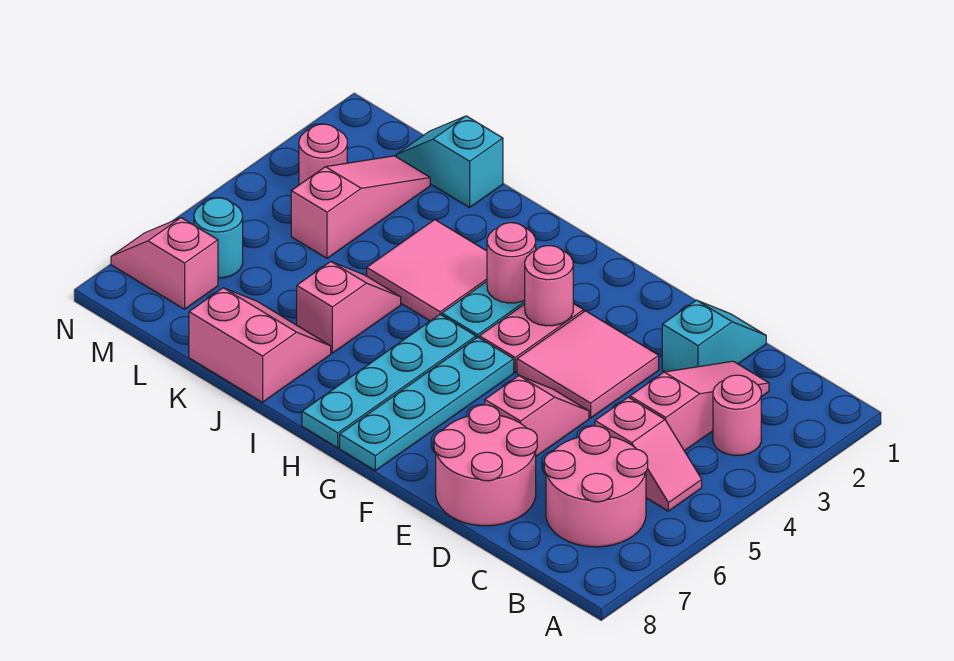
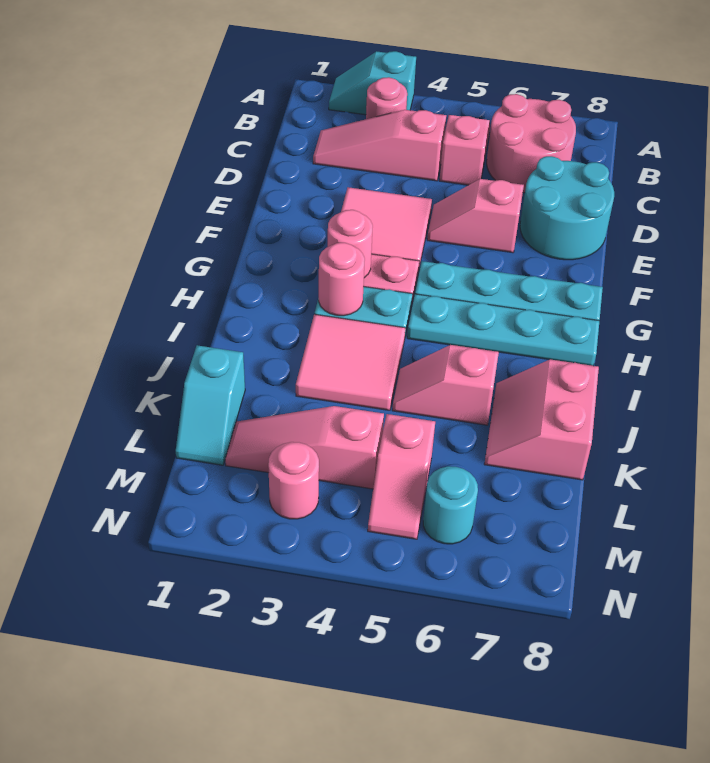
cyan 1x2 slope [662,300,766,372] -> cyan 1x2 slope moved to [329,51,416,115]
pink 2x2 round brick [434,405,537,526] -> cyan 2x2 round brick [520,156,614,260]
pink 1x2 slope [111,218,218,309] -> pink 1x2 slope moved to [368,414,435,539]

